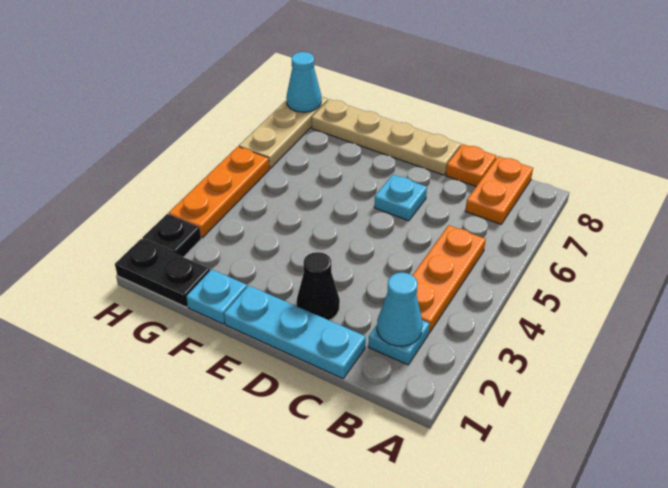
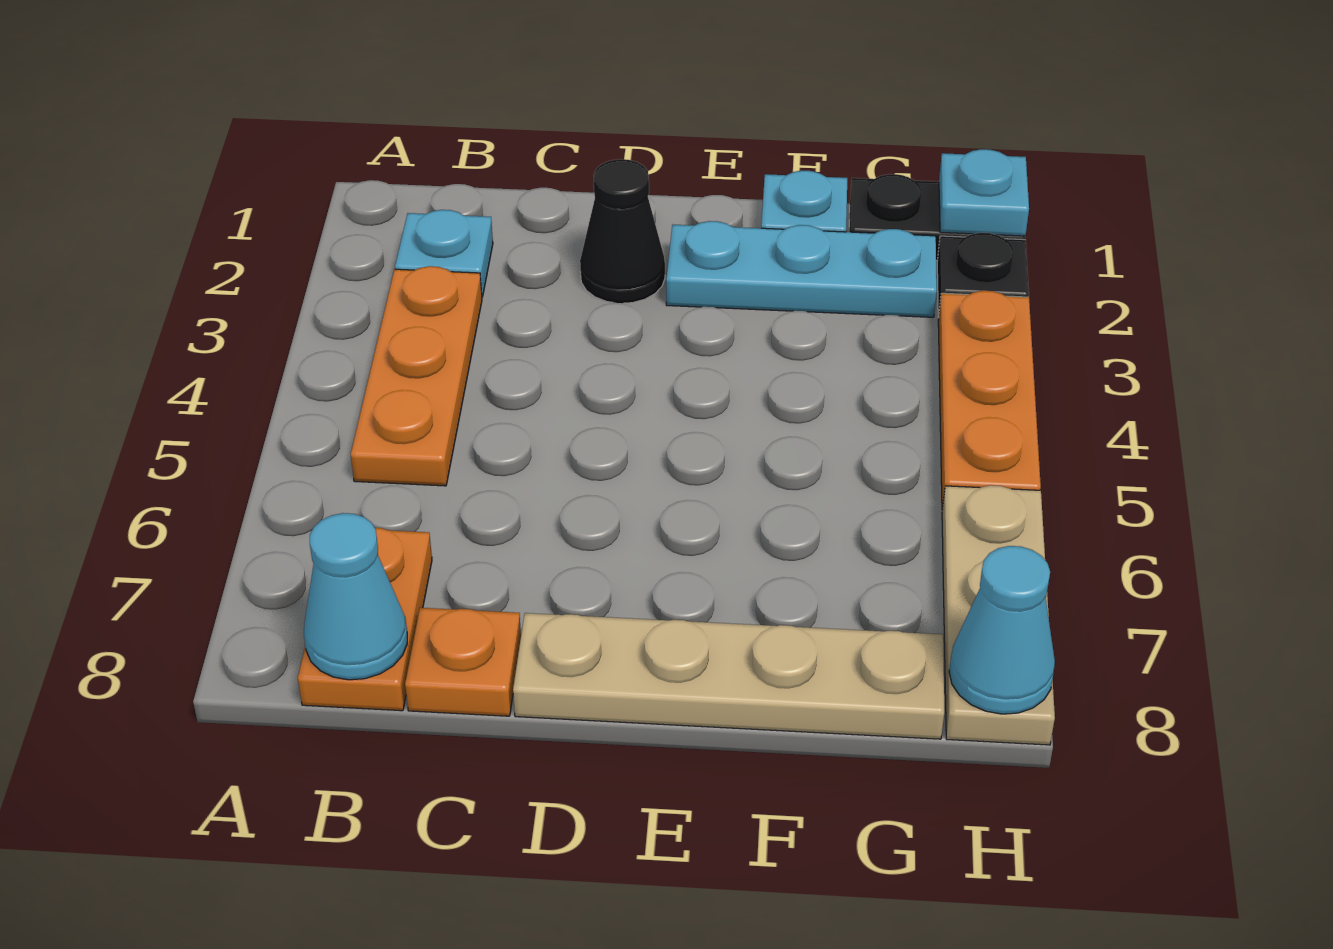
cyan 1x1 cone [377,273,422,346] -> cyan 1x1 cone moved to [304,513,407,680]
cyan 1x3 plate [224,286,366,379] -> cyan 1x3 plate moved to [666,221,937,317]
cyan 1x1 plate [374,175,427,221] -> cyan 1x1 plate moved to [939,149,1029,236]

